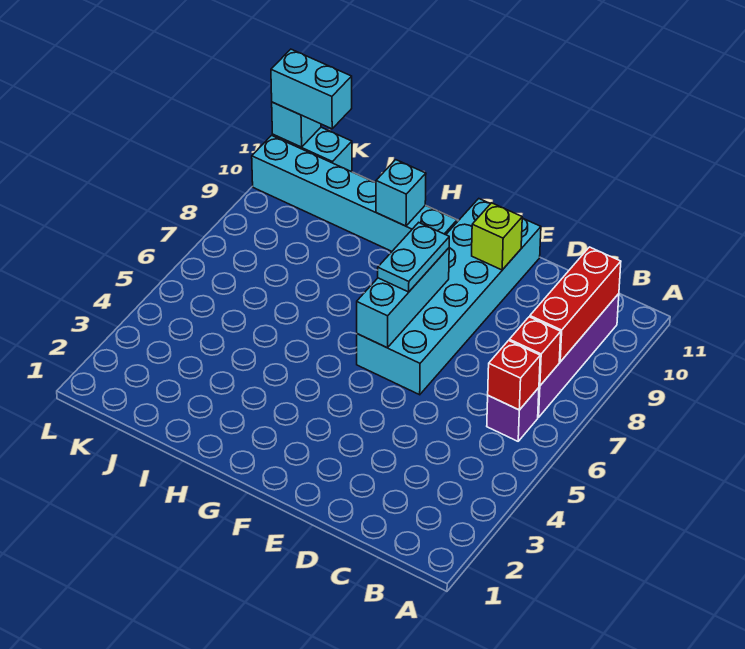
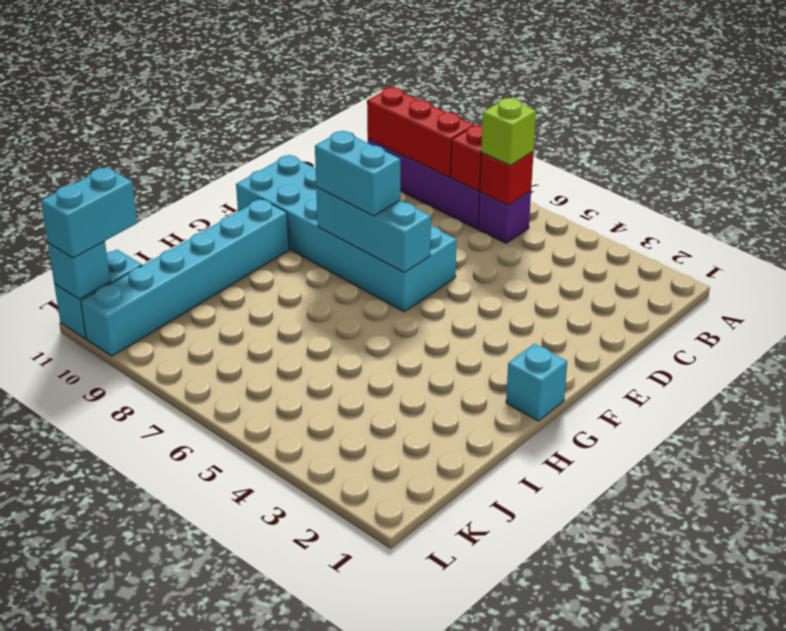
lime 1x1 brick [472,203,522,270] -> lime 1x1 brick moved to [481,98,536,166]
cyan 1x2 plate [378,223,449,292] -> cyan 1x2 brick [315,131,400,216]
cyan 1x1 brick [376,160,426,226] -> cyan 1x1 brick moved to [506,344,567,421]

